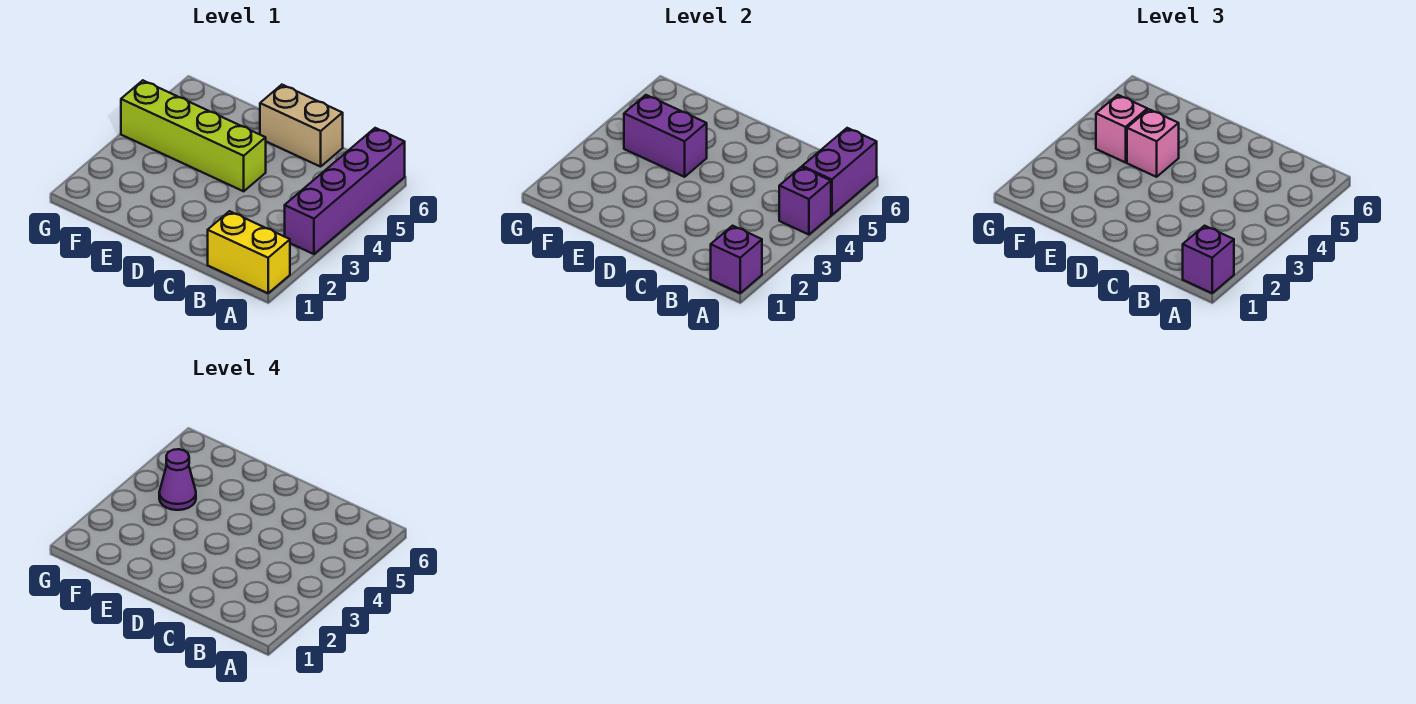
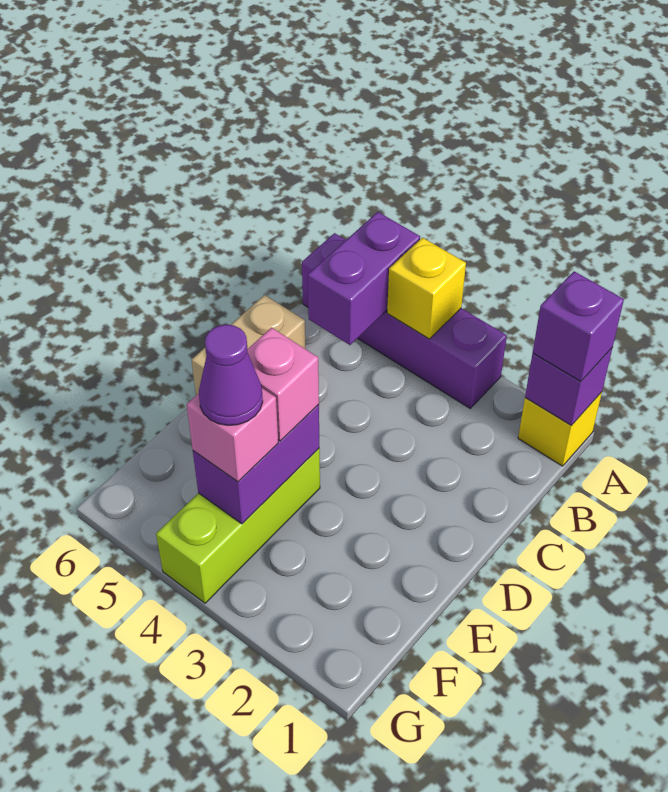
yellow 1x2 brick [208,211,290,293] -> yellow 1x1 brick [518,392,602,466]
purple 1x1 brick [779,167,831,235] -> yellow 1x1 brick [387,238,466,339]
purple 1x2 brick [802,128,877,215] -> purple 1x2 brick turned to [308,212,420,345]
lime 1x4 brick [121,80,266,191] -> lime 1x3 brick [156,448,320,603]

